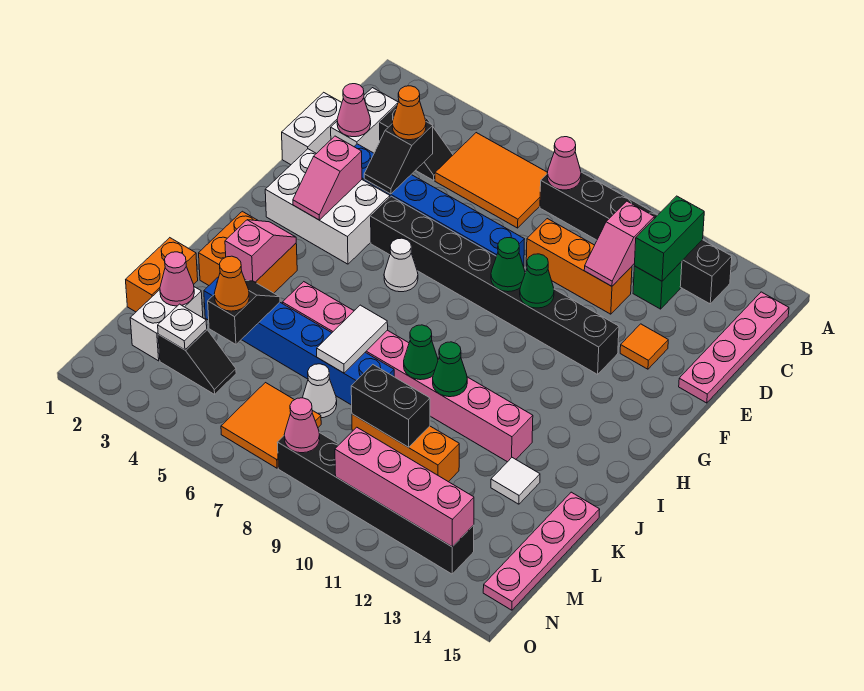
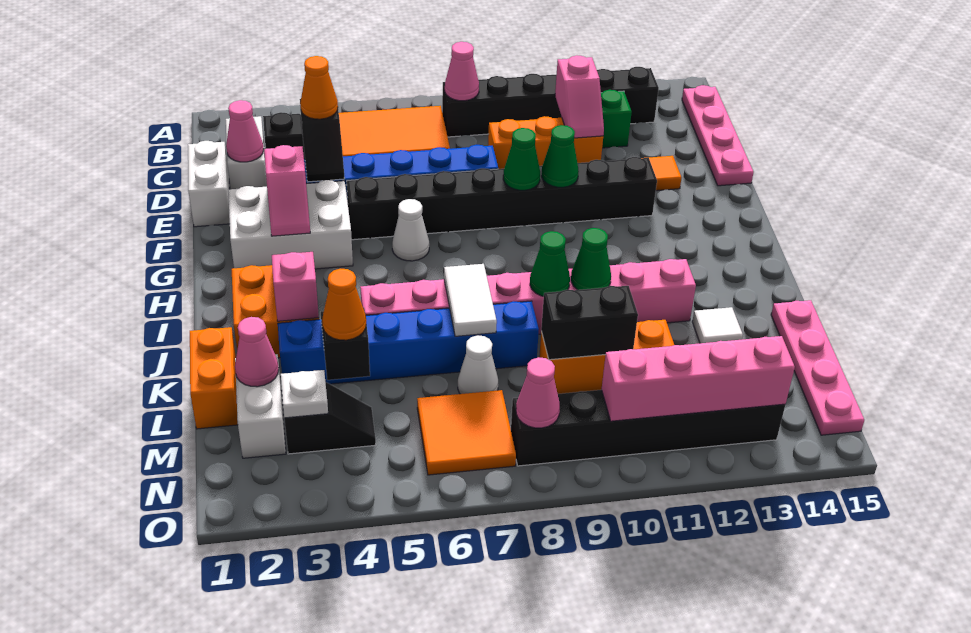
green 1x2 brick [634,196,704,281] -> none

